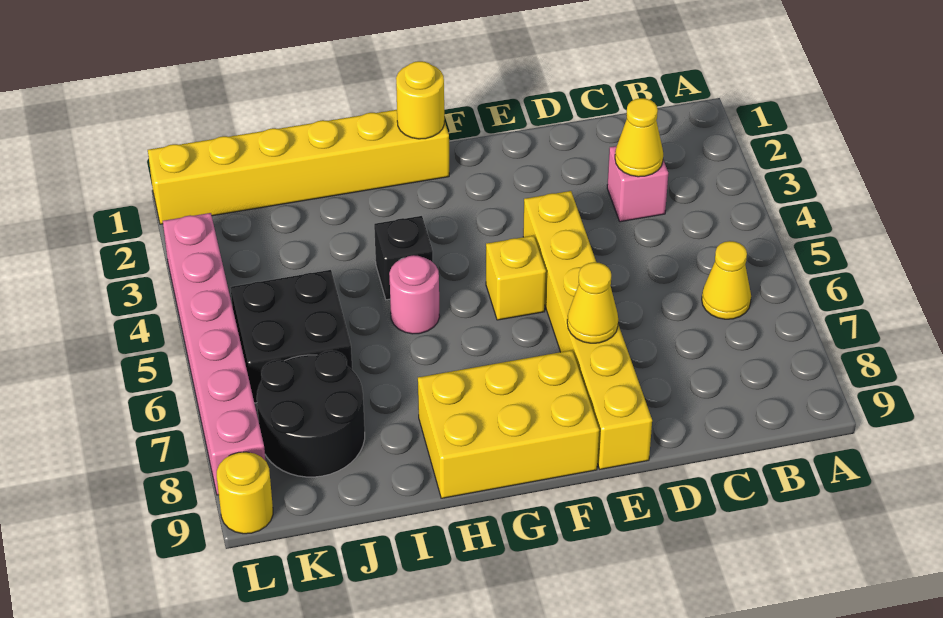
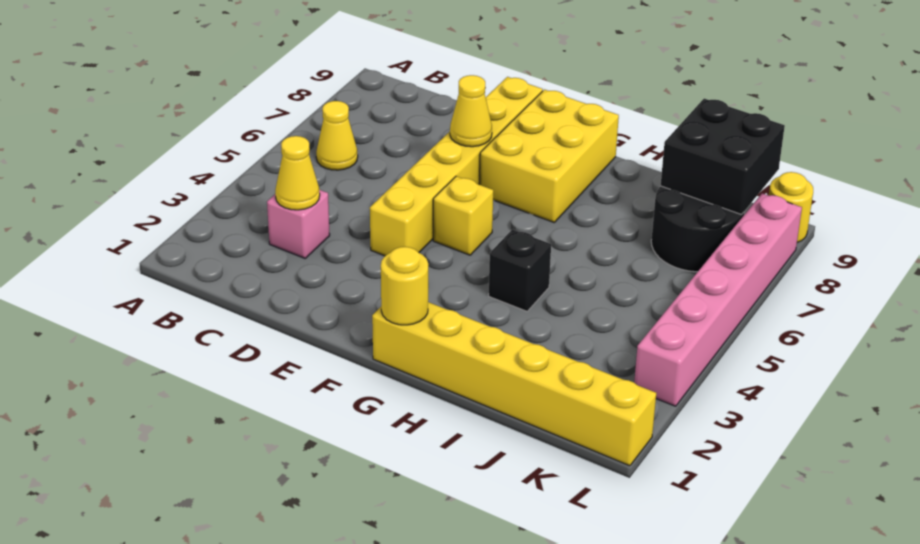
yellow 2x3 brick [418,350,599,498] -> yellow 2x3 brick turned to [479,90,619,222]
pink 1x1 round brick [389,255,440,334] -> none
black 2x2 brick [231,270,352,403] -> black 2x2 brick moved to [661,99,785,215]

